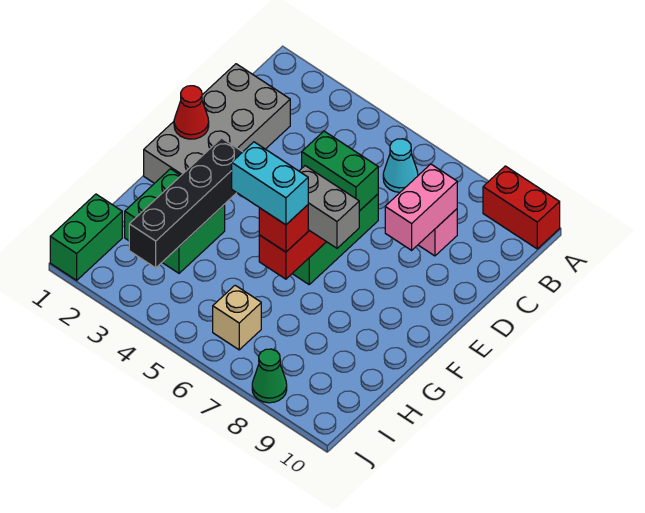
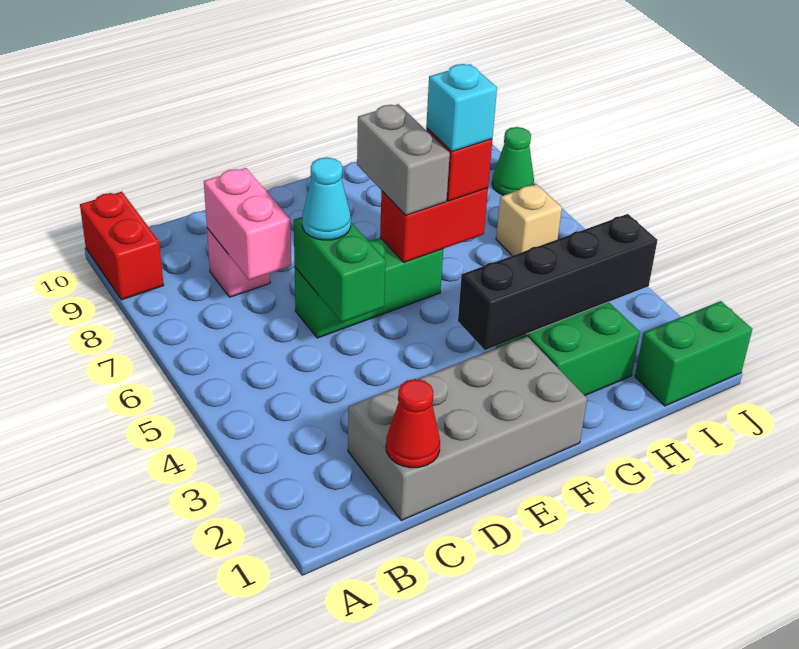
cyan 1x1 cone [383,139,418,192] -> cyan 1x1 cone moved to [302,157,351,240]
pink 1x2 brick [385,164,457,250] -> pink 1x2 brick turned to [204,168,291,280]
red 1x1 cone [174,86,209,139] -> red 1x1 cone moved to [386,379,440,468]
cyan 1x2 brick [232,142,308,225] -> cyan 1x1 brick [426,64,497,152]

